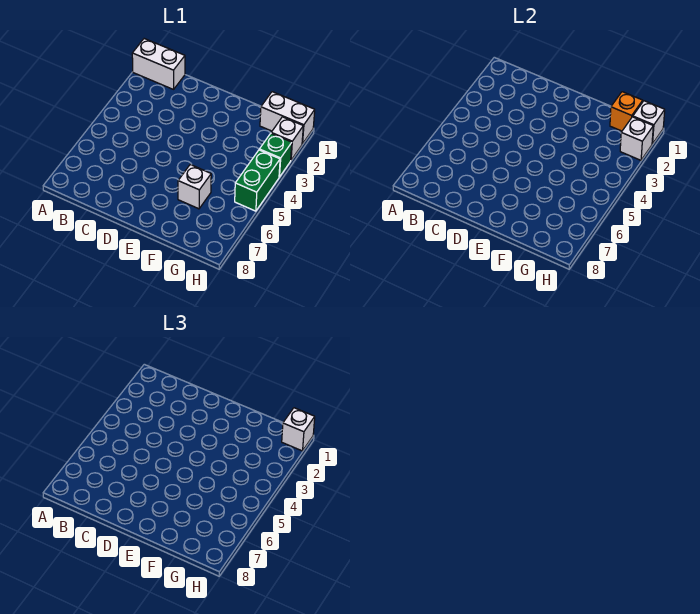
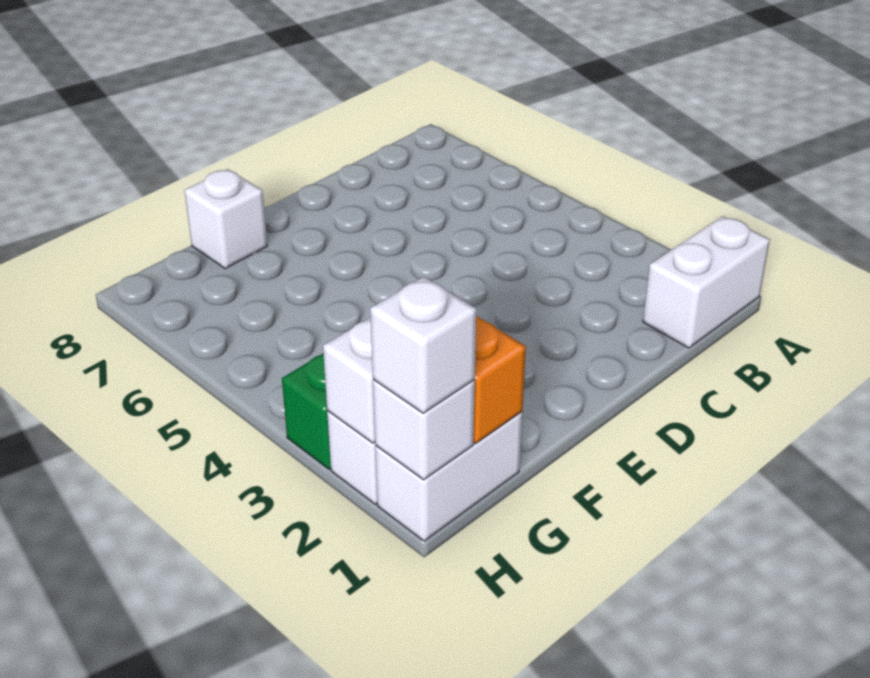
white 1x1 brick [178,165,211,209] -> white 1x1 brick moved to [184,169,267,269]
green 1x2 brick [235,150,280,211] -> none

